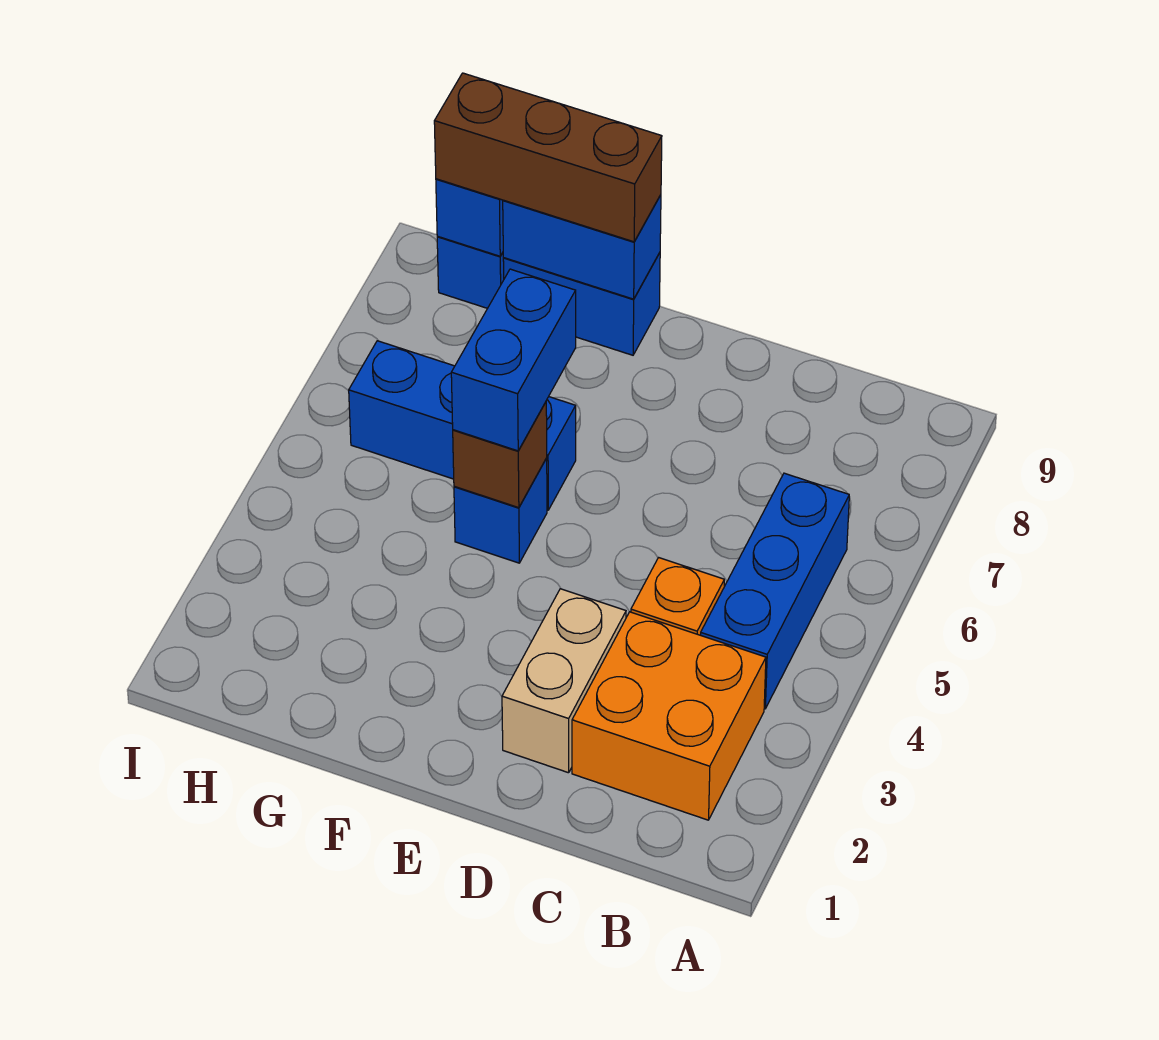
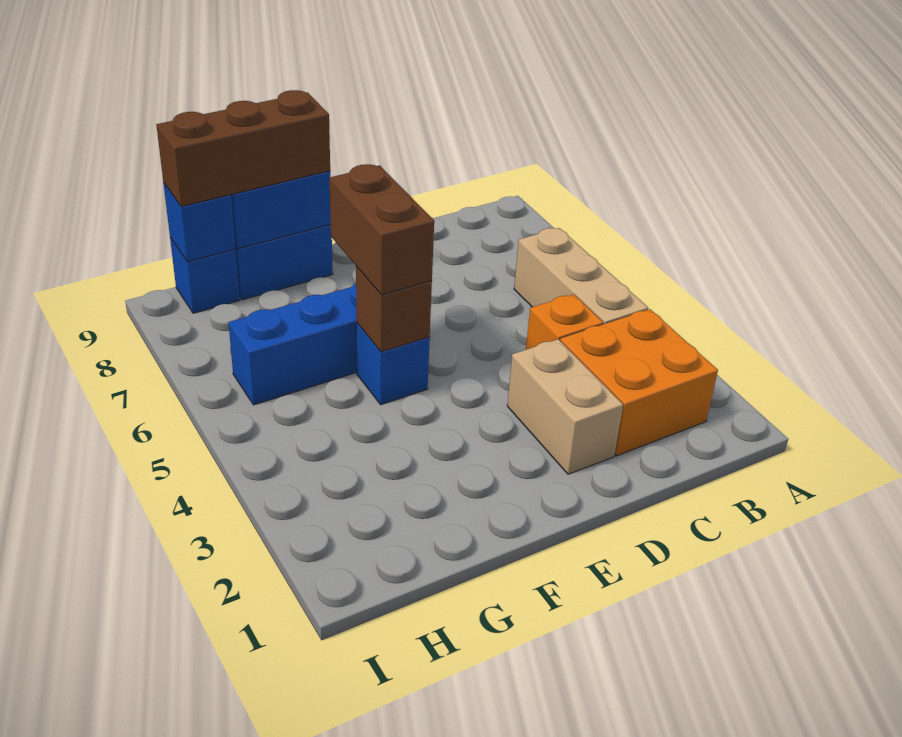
blue 1x3 brick [701,473,849,709] -> tan 1x3 brick [514,228,648,324]
blue 1x2 brick [451,269,576,451] -> brown 1x2 brick [330,164,434,295]

